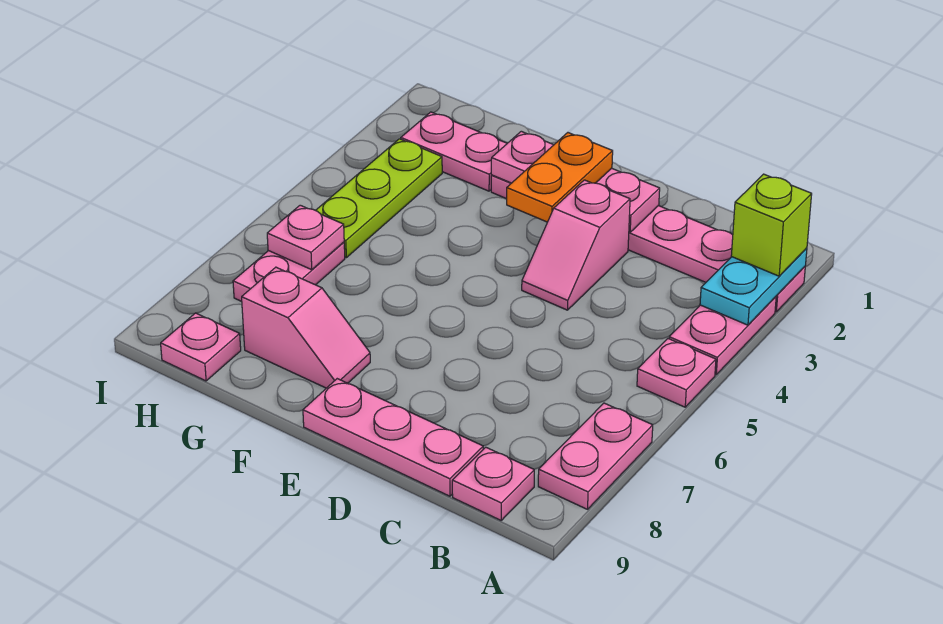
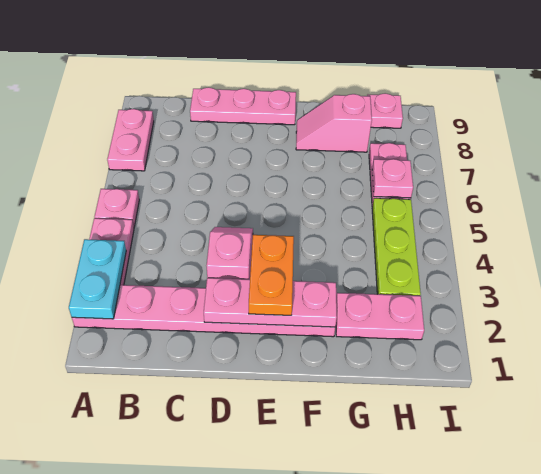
lime 1x1 brick [731,174,812,276] -> none
pink 1x1 plate [452,447,534,520] -> none

